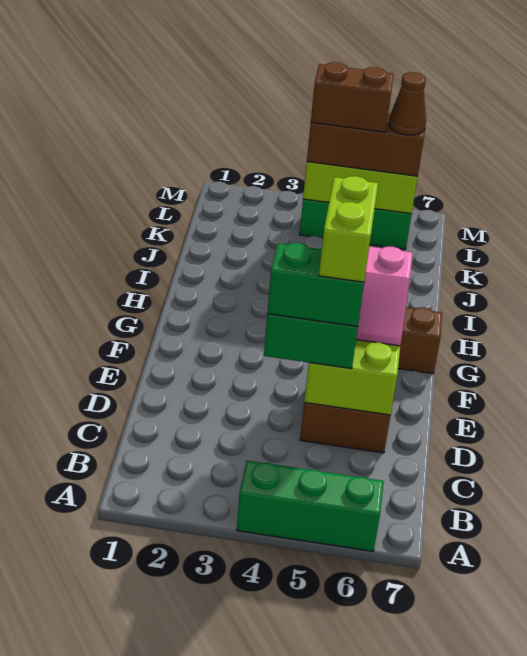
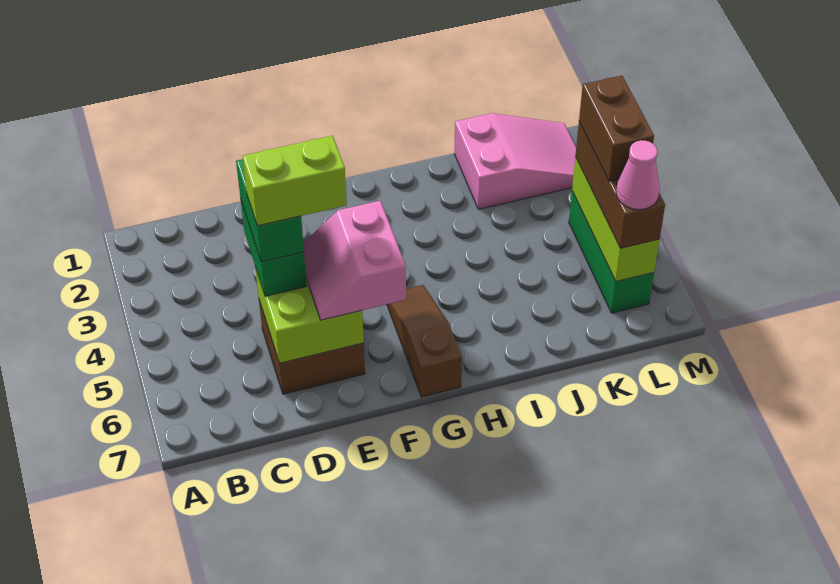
green 1x3 brick [237,461,384,551] -> none
none -> pink 2x3 slope [454,113,576,209]
brown 1x1 cone [389,72,426,135] -> pink 1x1 cone [616,140,660,210]

